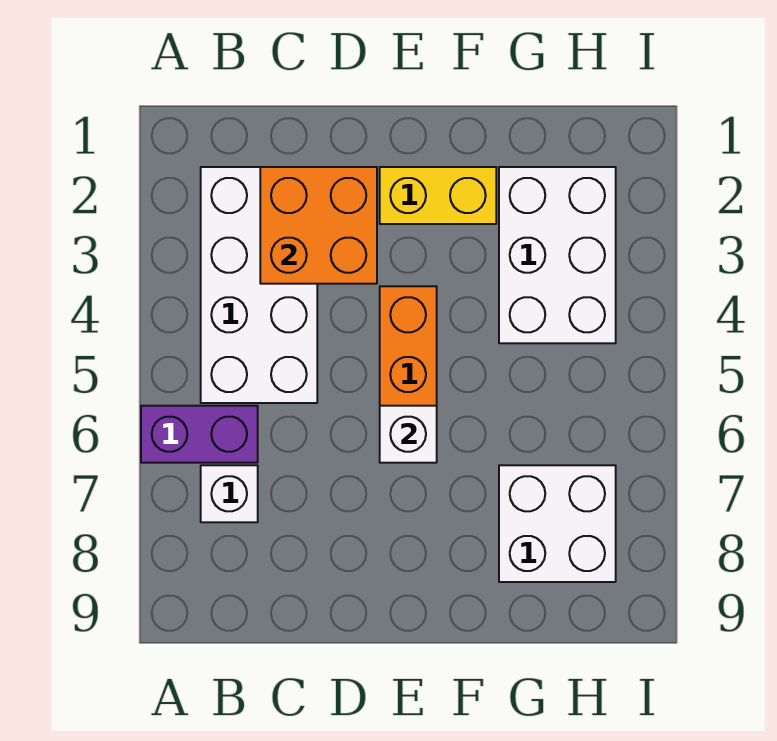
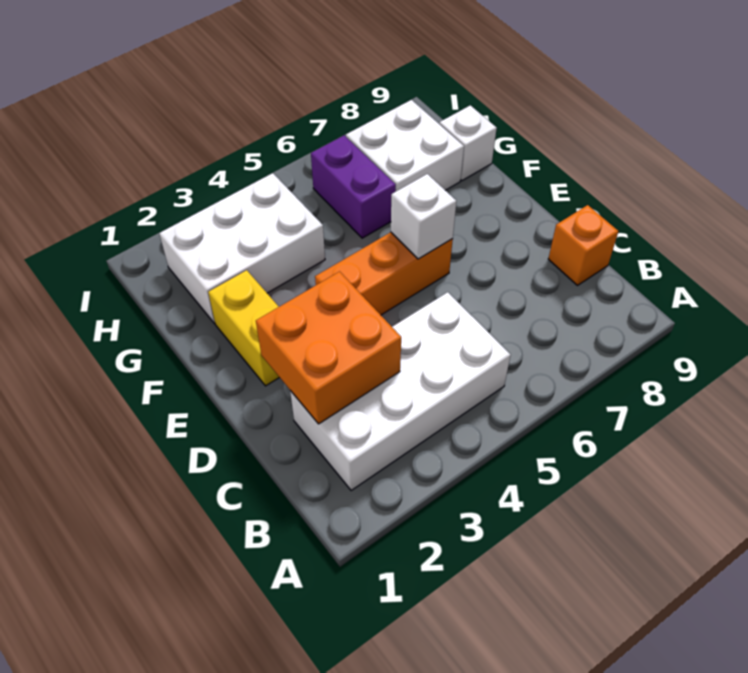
purple 1x2 brick [141,406,258,463] -> purple 1x2 brick moved to [311,135,396,238]
white 1x1 brick [201,465,258,522] -> white 1x1 brick moved to [439,105,497,181]
none -> orange 1x1 brick [548,205,618,285]

